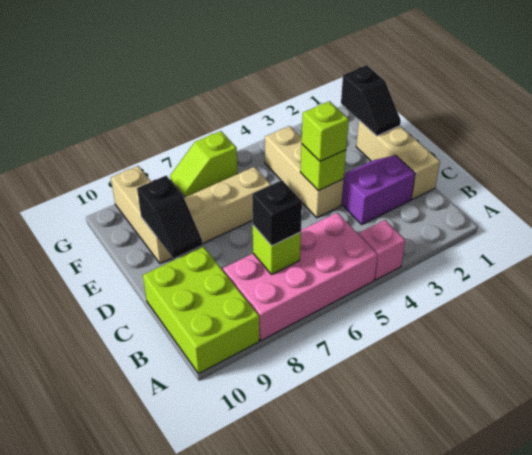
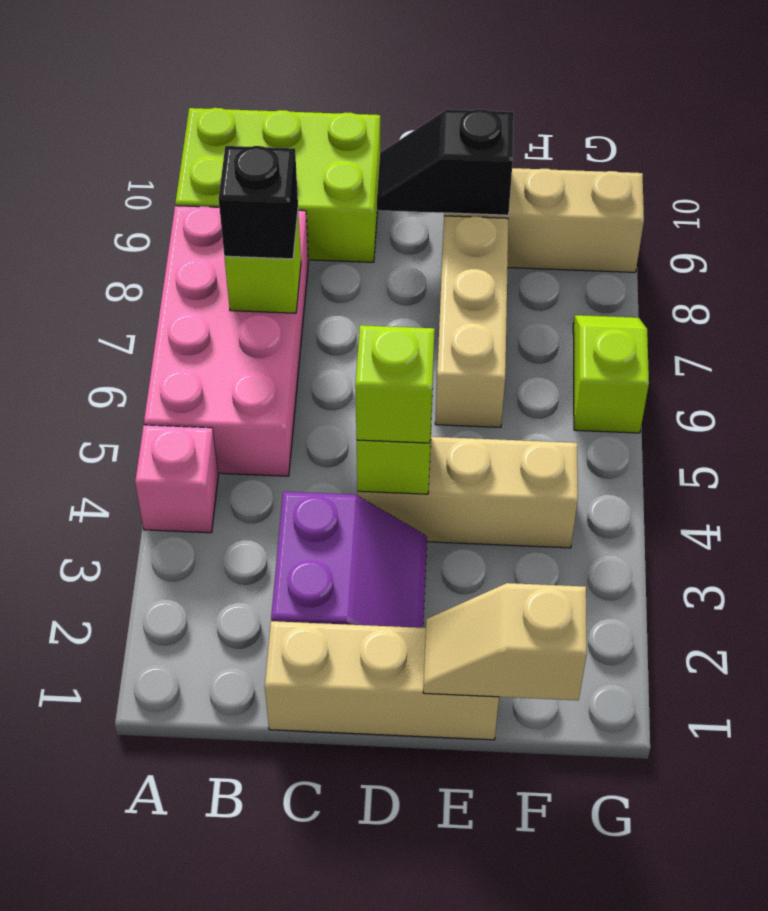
black 1x2 slope [341,65,401,136] -> tan 1x2 slope [423,583,587,700]

